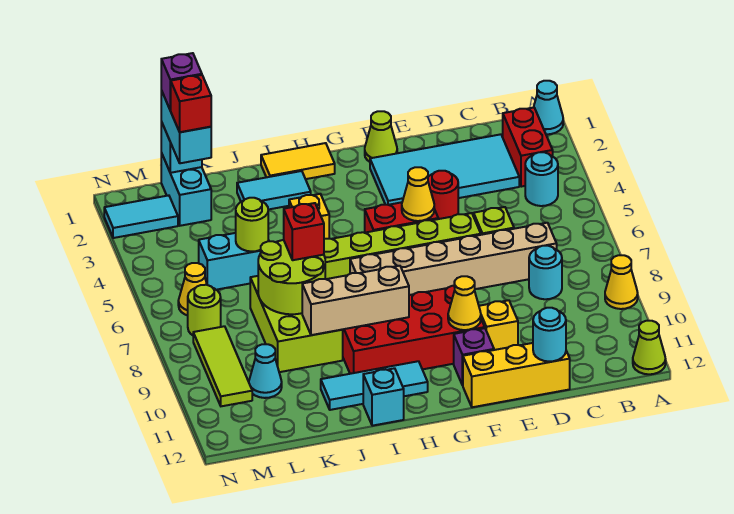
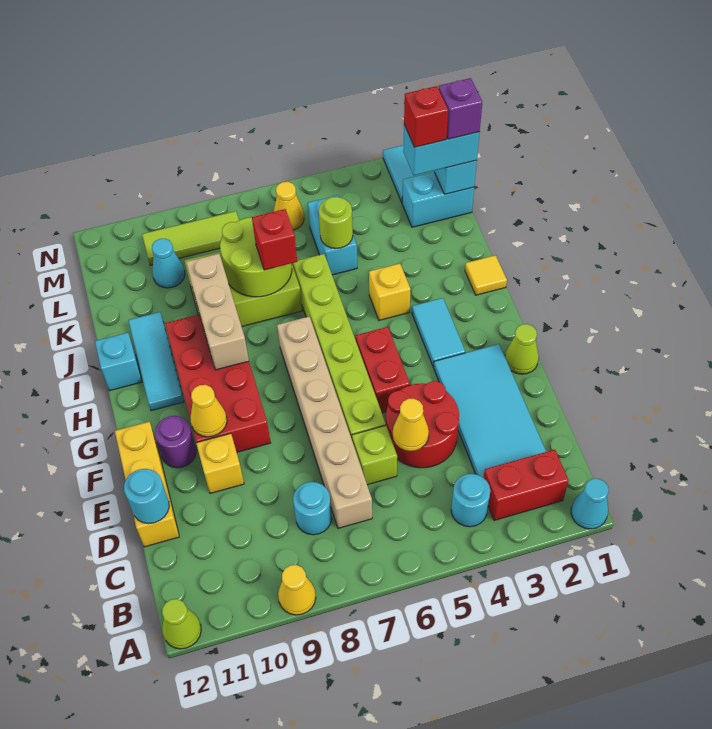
red 1x1 round brick [428,171,458,219] -> red 2x2 round brick [386,381,459,468]
yellow 1x1 cone [402,167,434,221] -> yellow 1x1 cone moved to [393,399,429,451]
purple 1x1 brick [454,328,494,385] -> purple 1x1 round brick [155,416,196,468]
yellow 1x2 tile [261,143,335,179] -> yellow 1x1 tile [465,255,507,295]
cyan 1x2 tile [237,171,311,210] -> cyan 1x2 tile moved to [412,298,465,367]
lime 1x1 round brick [188,285,221,335] -> none

